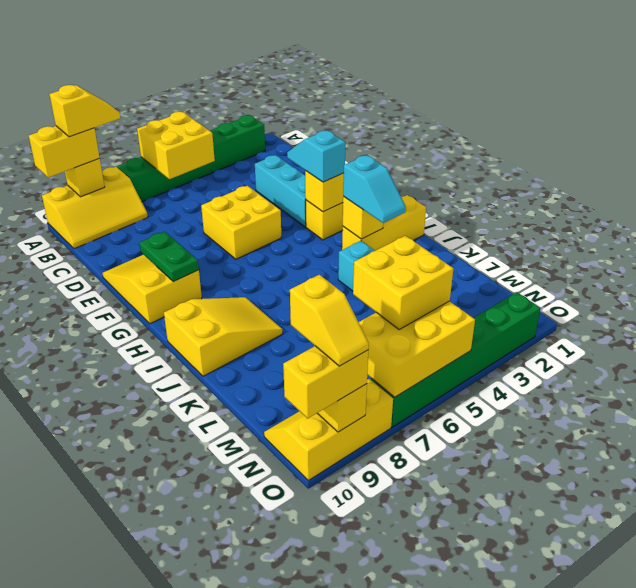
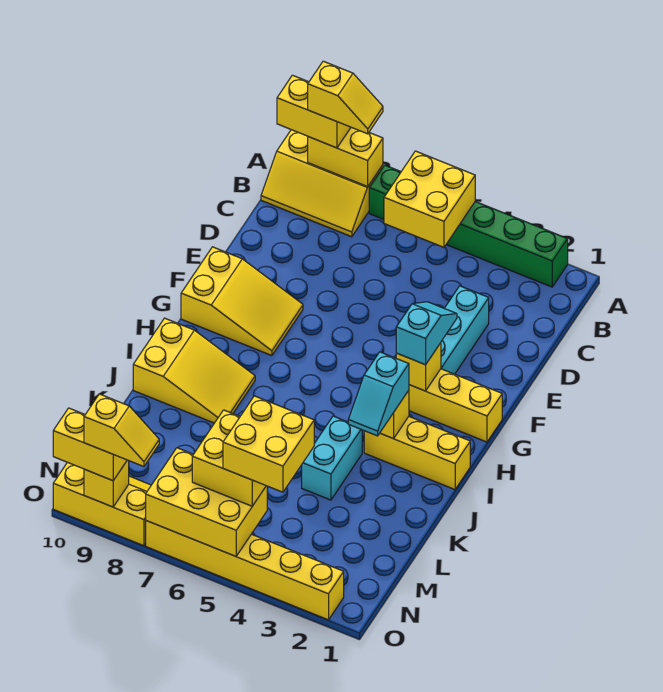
yellow 1x1 brick [65,159,105,197] -> yellow 1x2 brick [308,127,383,187]
yellow 2x2 brick [201,186,281,259] -> yellow 2x2 brick moved to [223,396,314,492]
yellow 2x3 slope [102,255,202,324] -> yellow 2x3 slope turned to [181,247,303,356]
green 1x2 plate [139,231,199,282] -> none
yellow 1x2 slope [290,275,369,366] -> yellow 1x2 slope turned to [84,394,159,467]
green 1x6 brick [371,292,541,427] -> yellow 1x6 brick [146,521,344,620]

